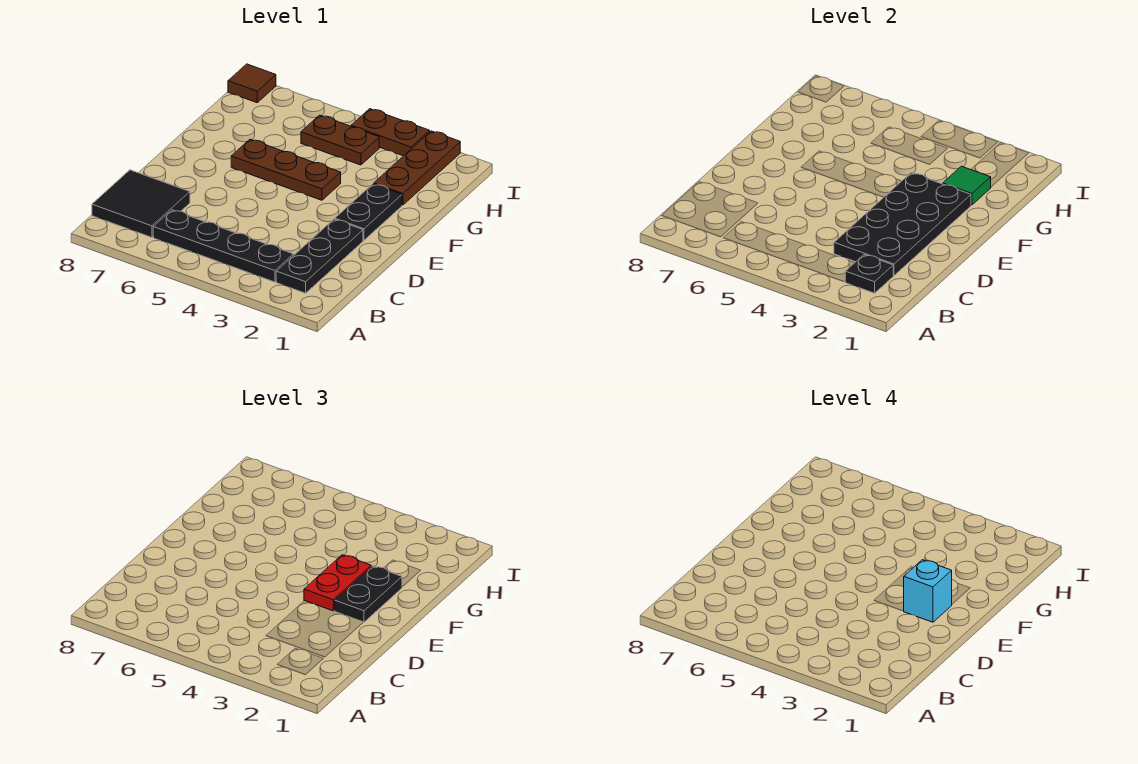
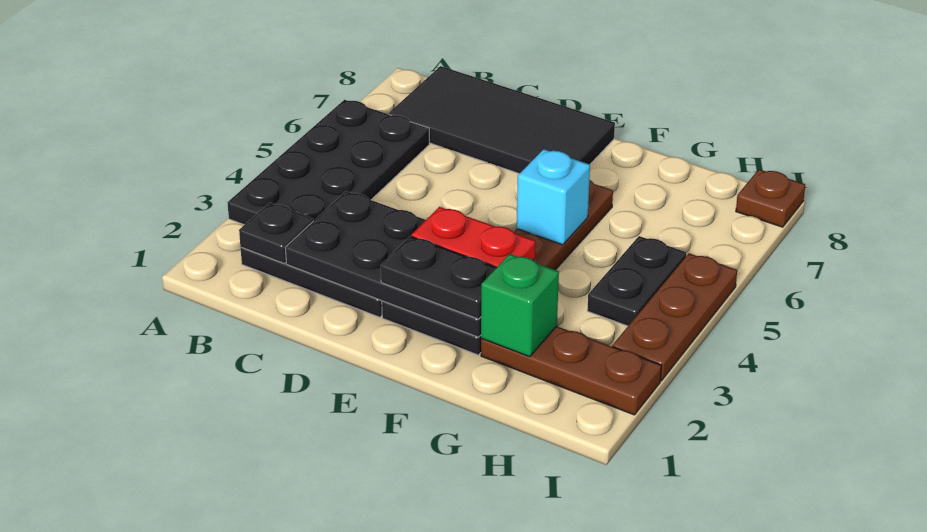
black 1x4 plate [153,210,293,282] -> black 2x4 plate [227,100,429,225]
black 2x2 tile [92,170,190,237] -> black 2x4 tile [389,66,615,174]
cyan 1x1 brick [903,560,952,622] -> cyan 1x1 brick moved to [517,149,590,245]
green 1x1 tile [943,166,991,205] -> green 1x1 brick [481,254,559,357]
brown 1x2 plate [301,115,379,165] -> black 1x2 plate [587,236,686,326]
brown 1x2 plate [351,109,430,156] -> brown 1x3 plate [612,253,737,381]
brown 1x1 tile [228,64,276,103] -> brown 1x1 plate [736,169,805,227]

